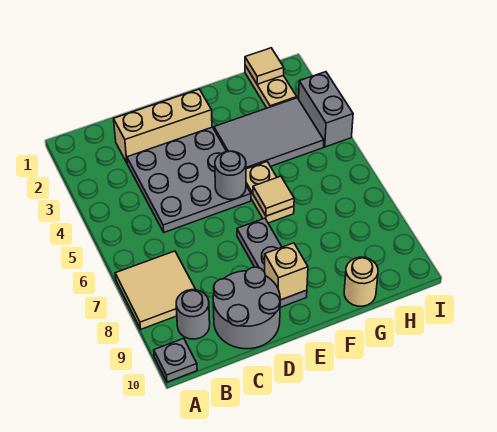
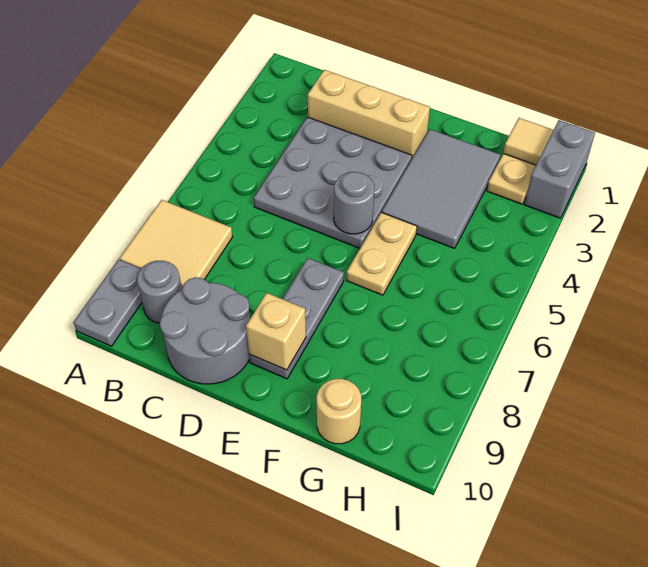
grey 1x1 plate [154,338,197,382] -> grey 1x2 plate [74,260,142,346]
grey 2x3 tile [214,98,324,169] -> grey 2x3 tile turned to [382,129,500,249]
tan 1x1 tile [253,176,294,216] -> none
grey 1x2 brick [299,72,353,147] -> grey 1x2 brick moved to [525,120,595,218]

